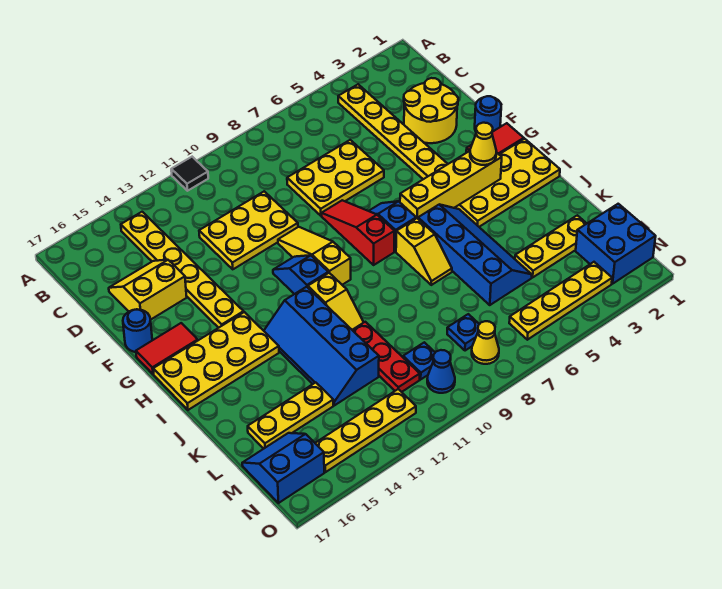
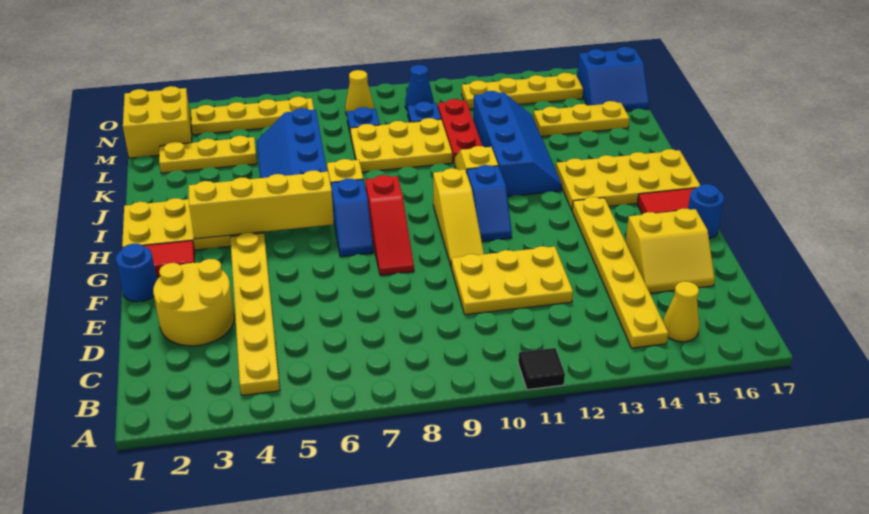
yellow 2x3 plate [287,140,384,216] -> yellow 2x3 plate moved to [350,118,452,172]
yellow 1x1 cone [470,123,496,165] -> yellow 1x1 cone moved to [663,281,700,342]
blue 2x2 brick [576,204,656,284] -> yellow 2x2 brick [123,86,192,158]

